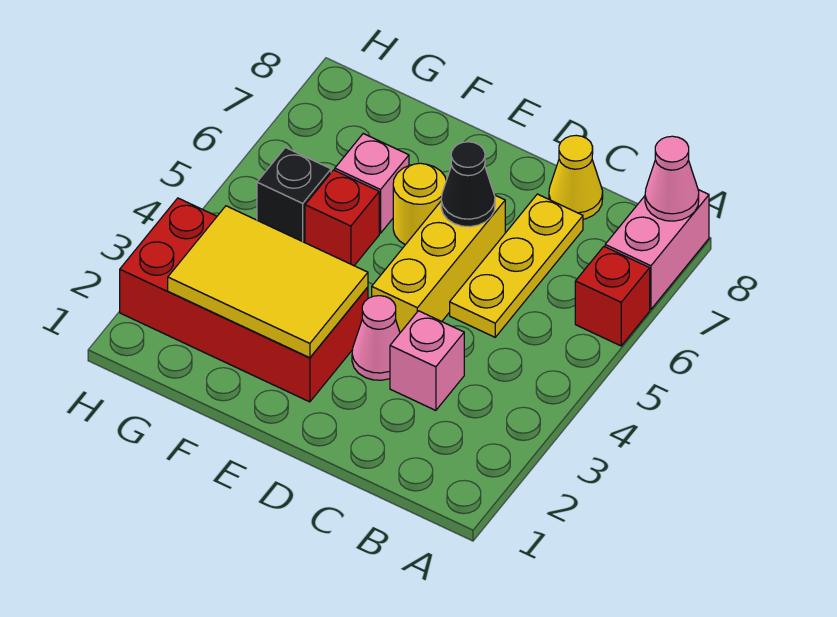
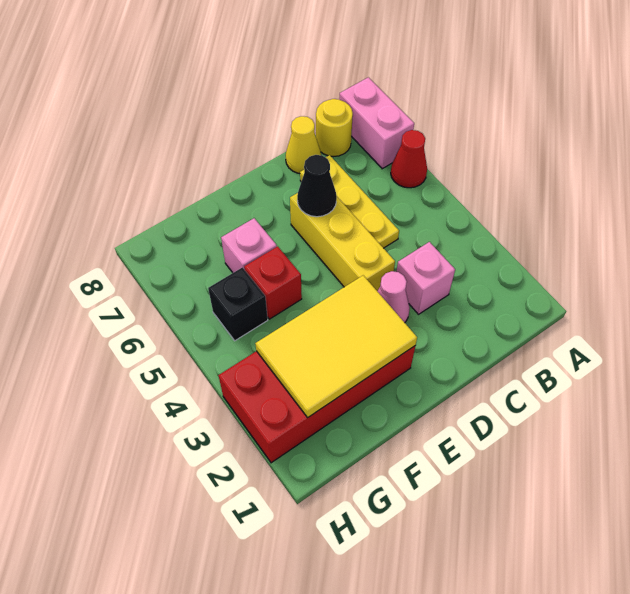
red 1x1 brick [575,247,650,346] -> red 1x1 cone [391,130,427,188]
pink 1x1 cone [645,136,699,221] -> none
yellow 1x1 round brick [393,163,446,245] -> yellow 1x1 round brick moved to [316,99,353,157]

